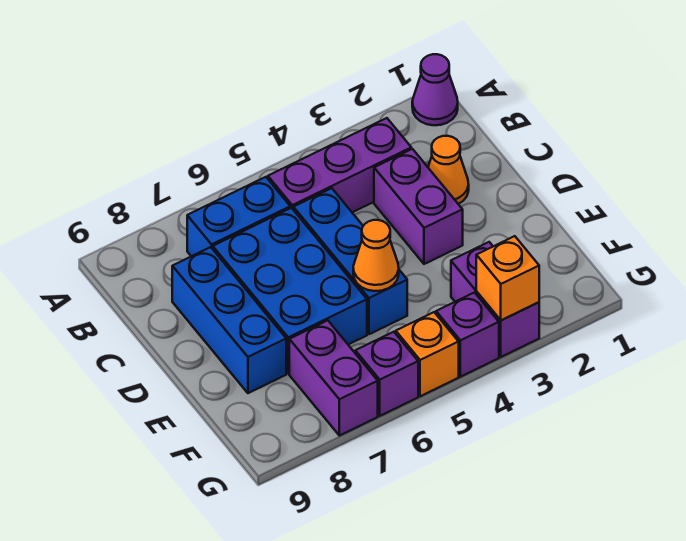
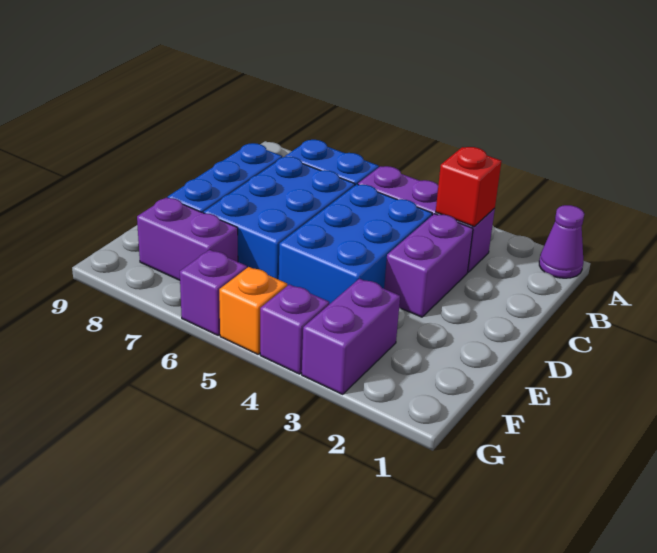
none -> red 1x1 brick [436,147,501,227]
orange 1x1 cone [428,136,469,204] -> none
blue 1x3 brick [293,188,407,334] -> blue 2x3 brick [279,184,432,304]
orange 1x1 cone [353,220,399,291] -> none
purple 1x2 brick [289,320,378,436] -> purple 1x2 brick turned to [137,198,238,280]
orange 1x1 brick [476,236,539,320] -> none

